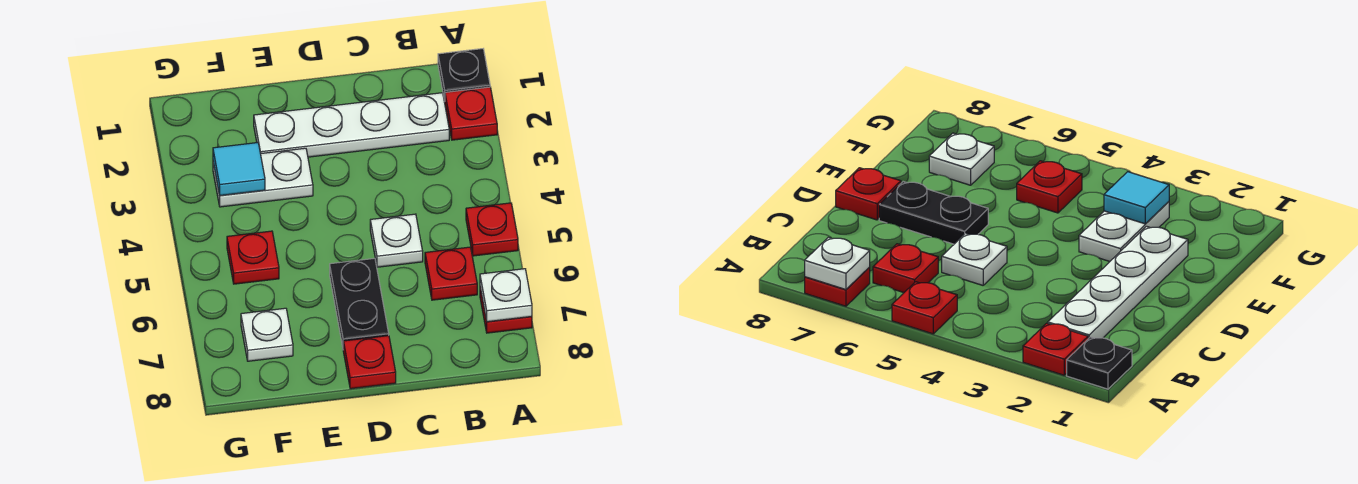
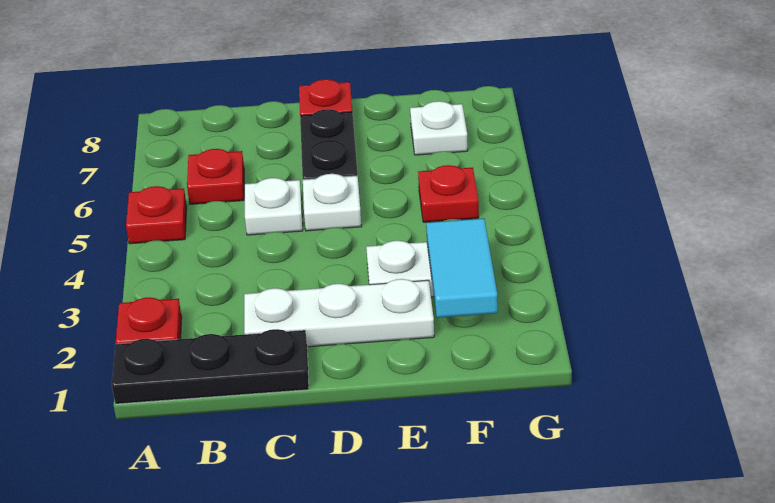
black 1x1 plate [438,49,490,101] -> black 1x3 plate [112,329,309,404]
red 1x1 plate [480,288,532,333] -> none
white 1x1 plate [480,269,532,322] -> white 1x1 plate moved to [303,174,362,231]
white 1x4 plate [254,93,449,157] -> white 1x3 plate [244,279,434,347]
cyan 1x1 tile [213,143,265,196] -> cyan 1x2 tile [426,218,498,318]

